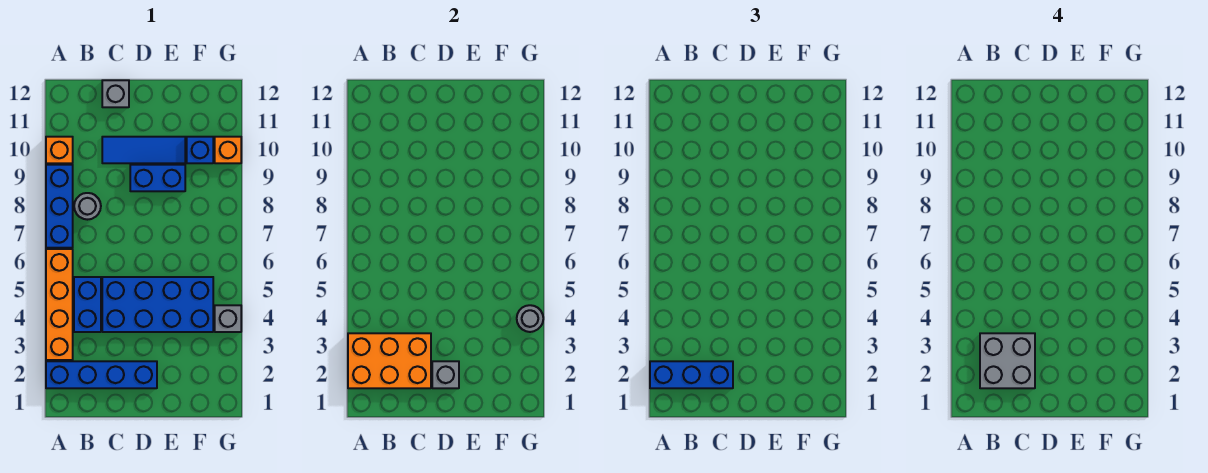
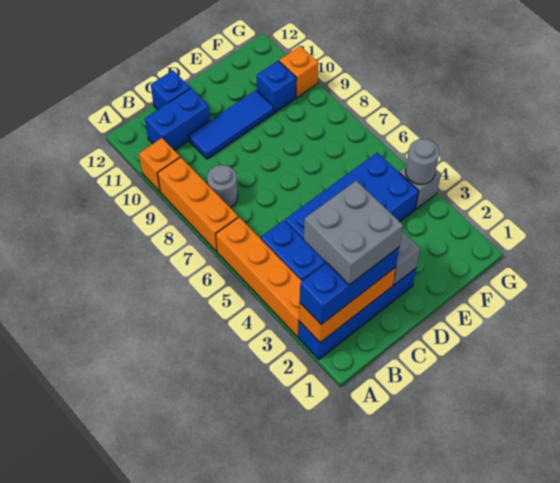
orange 2x3 brick [348,333,431,388] -> orange 1x3 brick [299,267,396,342]
blue 1x3 brick [46,165,73,248] -> orange 1x3 brick [157,157,238,251]
grey 1x1 brick [102,80,129,107] -> blue 1x1 brick [151,70,190,110]
blue 1x2 brick [130,165,185,191] -> blue 1x2 brick moved to [145,88,210,150]

